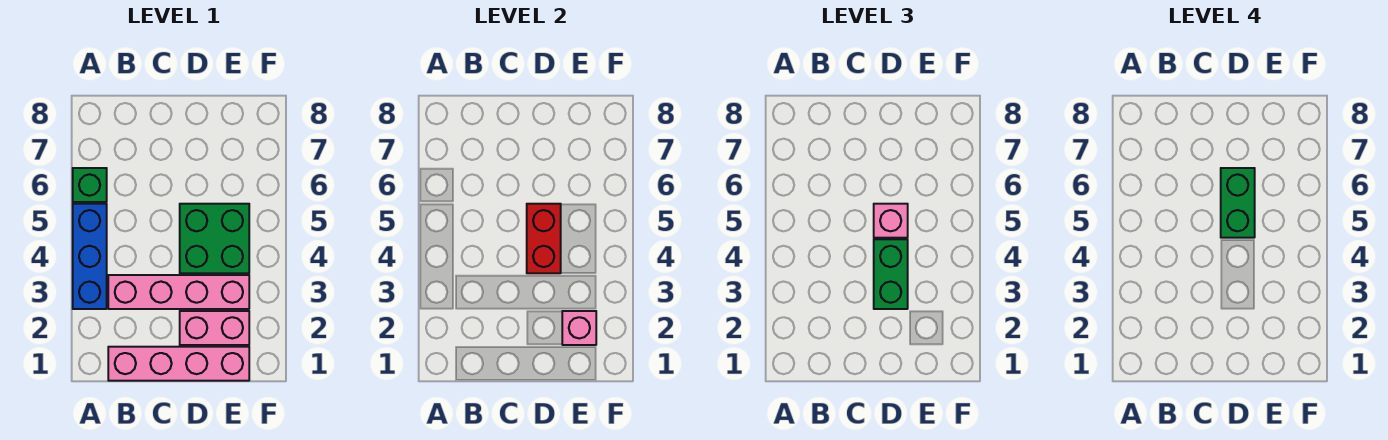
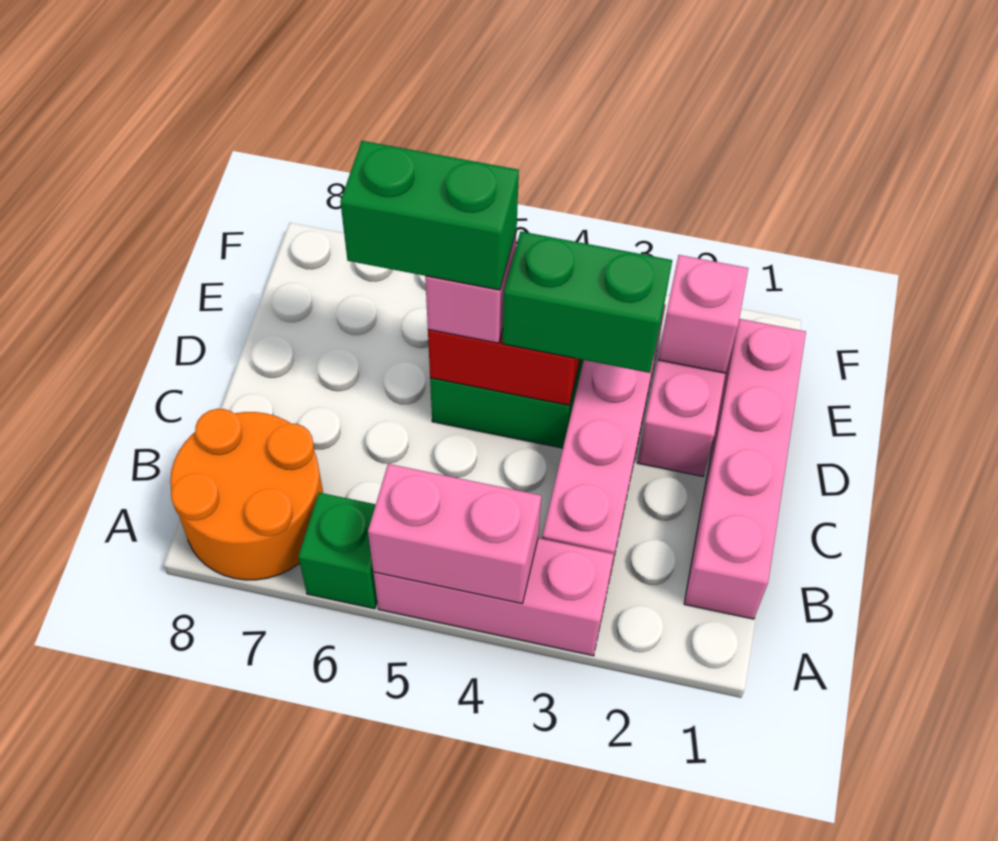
blue 1x3 brick [73,204,107,309] -> pink 1x3 brick [374,538,614,656]
none -> pink 1x2 brick [368,464,541,604]
none -> orange 2x2 round brick [170,409,323,580]

